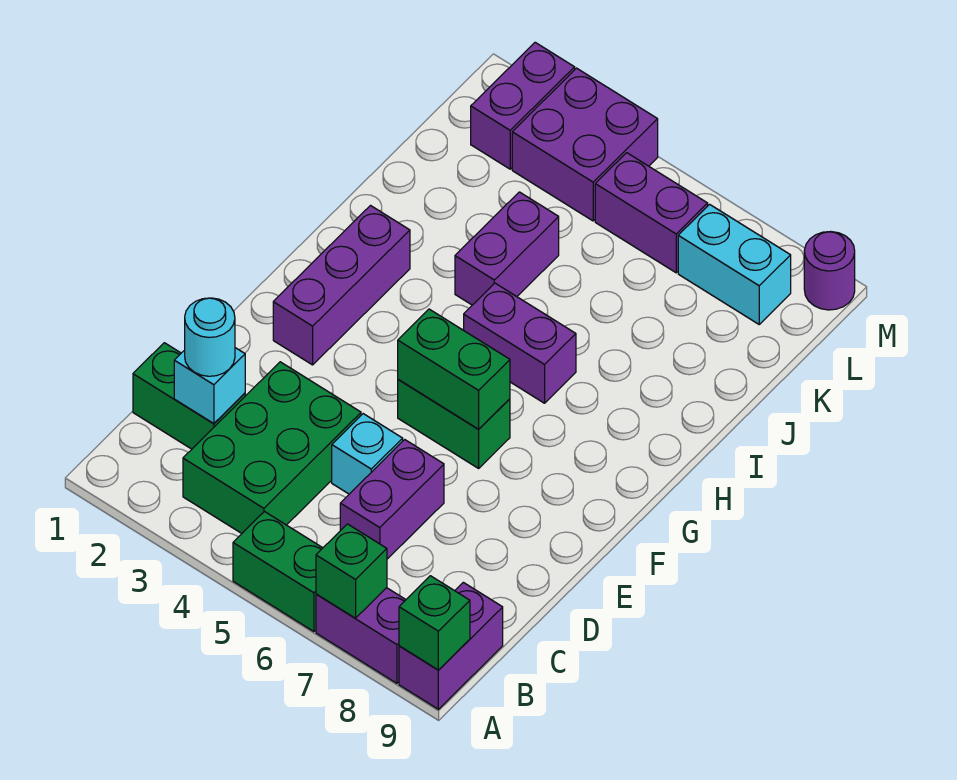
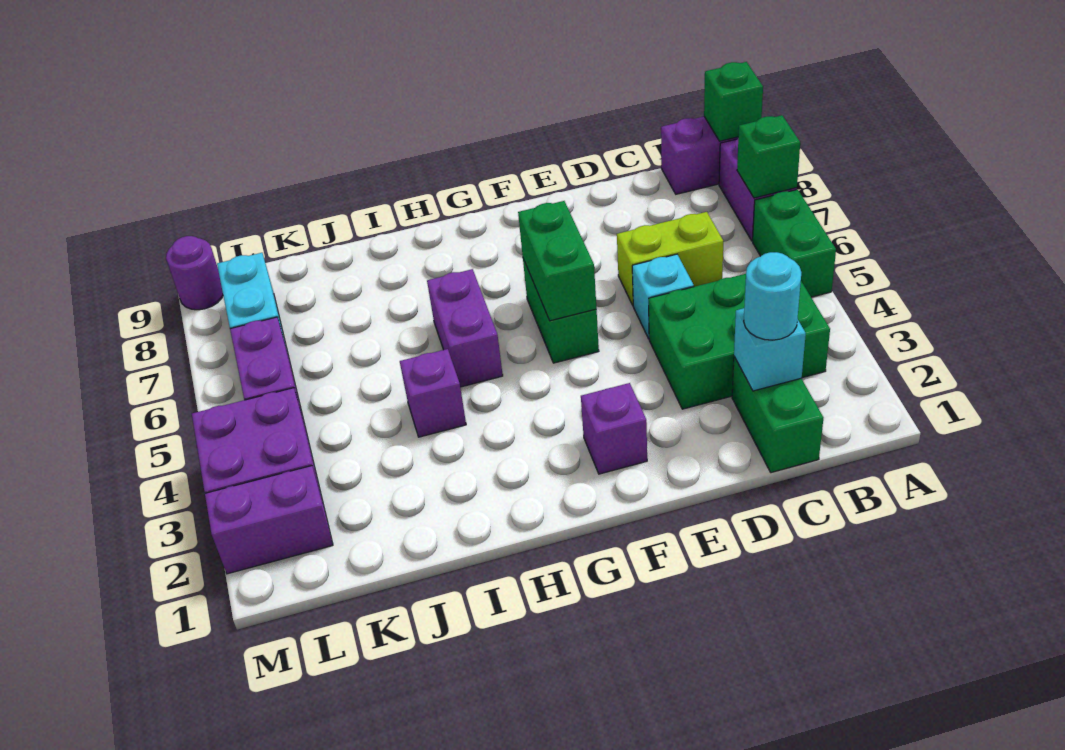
purple 1x2 brick [340,440,444,559] -> lime 1x2 brick [617,212,723,305]
purple 1x3 brick [273,206,410,365] -> purple 1x1 brick [581,383,647,474]
purple 1x2 brick [455,192,559,305] -> purple 1x1 brick [400,349,466,437]

